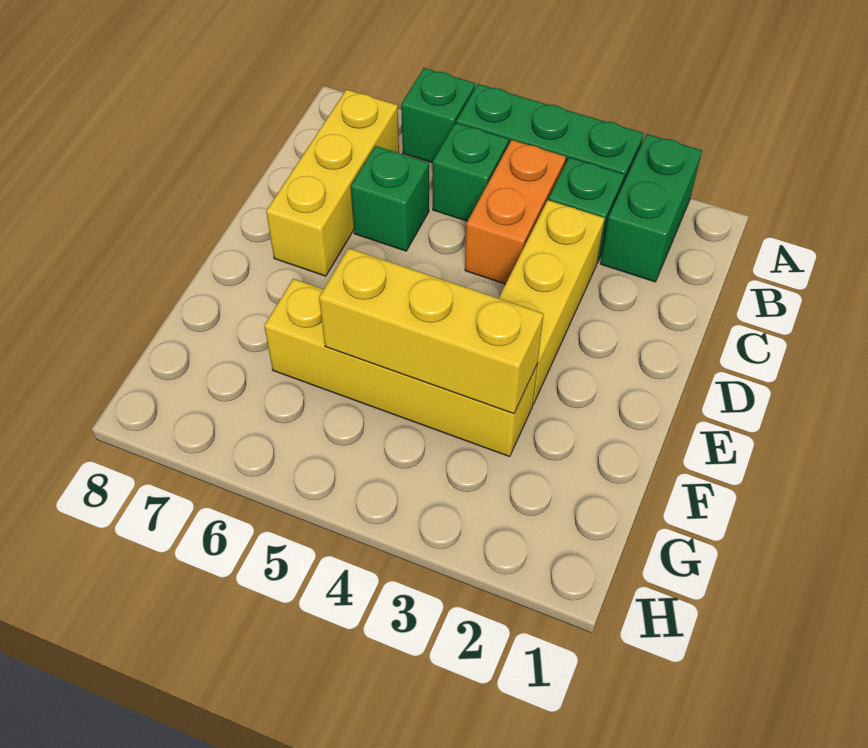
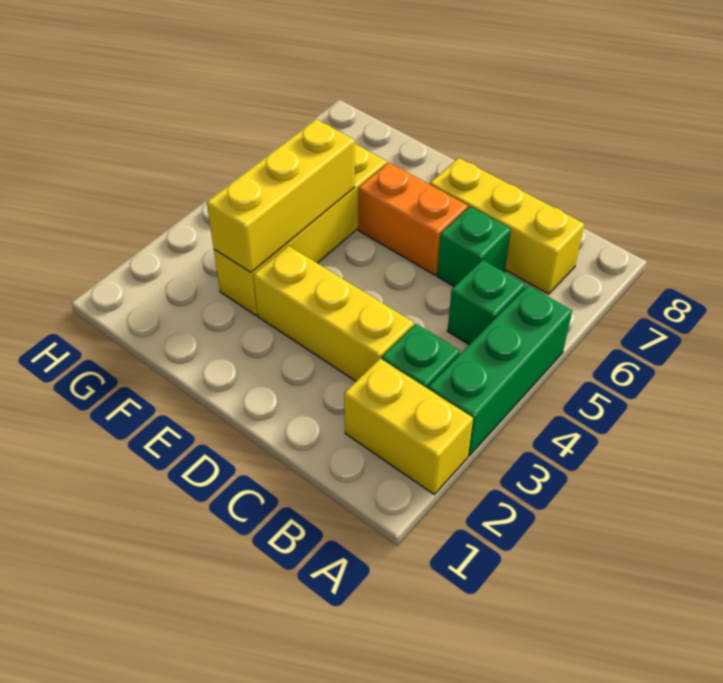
green 1x2 brick [600,134,702,282] -> yellow 1x2 brick [344,358,473,494]
green 1x1 brick [401,68,475,163] -> none
orange 1x2 brick [465,140,566,284] -> orange 1x2 brick moved to [358,162,468,275]

